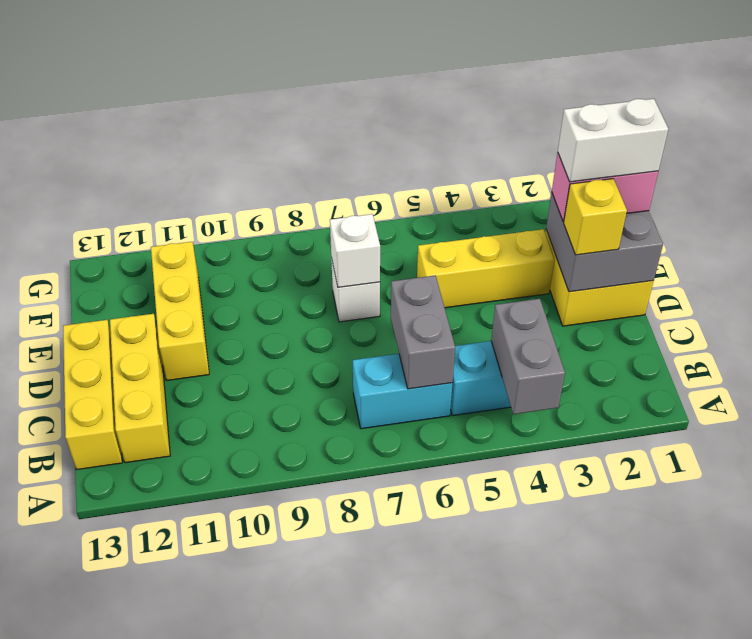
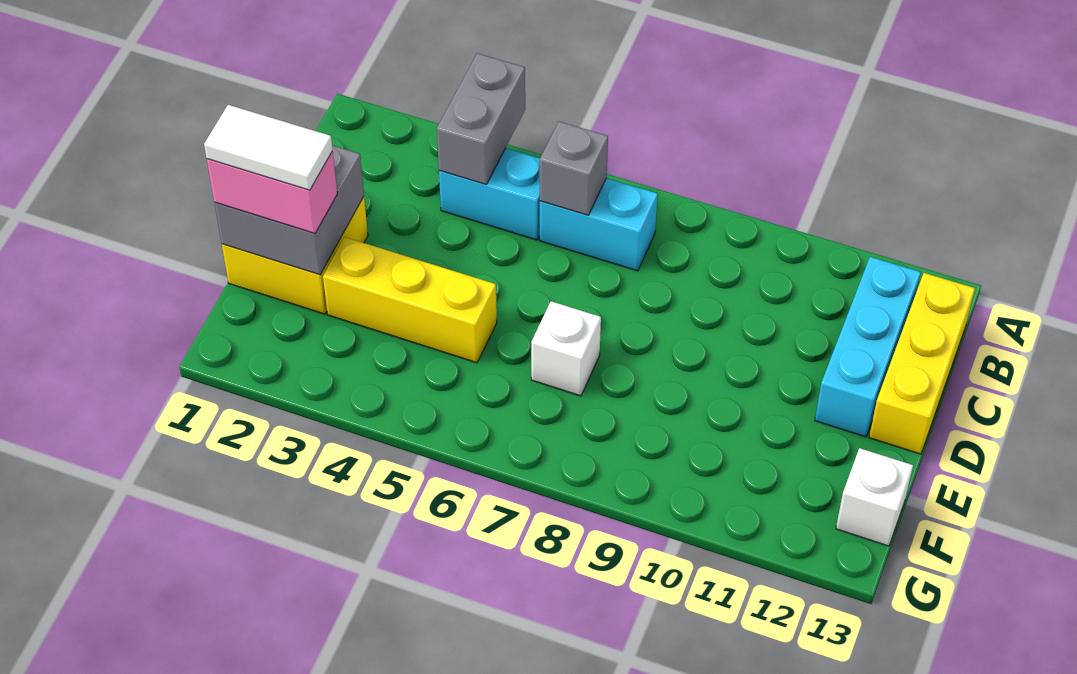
grey 1x2 brick [391,275,455,389] -> grey 1x1 brick [540,122,608,215]
yellow 1x3 brick [110,314,170,463] -> cyan 1x3 brick [815,257,921,437]
yellow 1x1 brick [564,179,627,255] -> none
yellow 1x3 brick [151,242,209,381] -> none
white 1x2 brick [558,99,668,182] -> white 1x2 tile [204,105,333,190]
white 1x1 brick [330,214,380,287] -> white 1x1 brick moved to [836,448,913,546]

